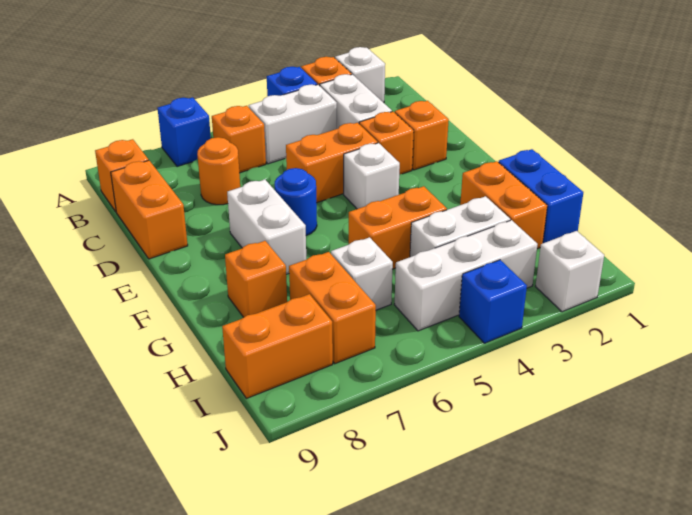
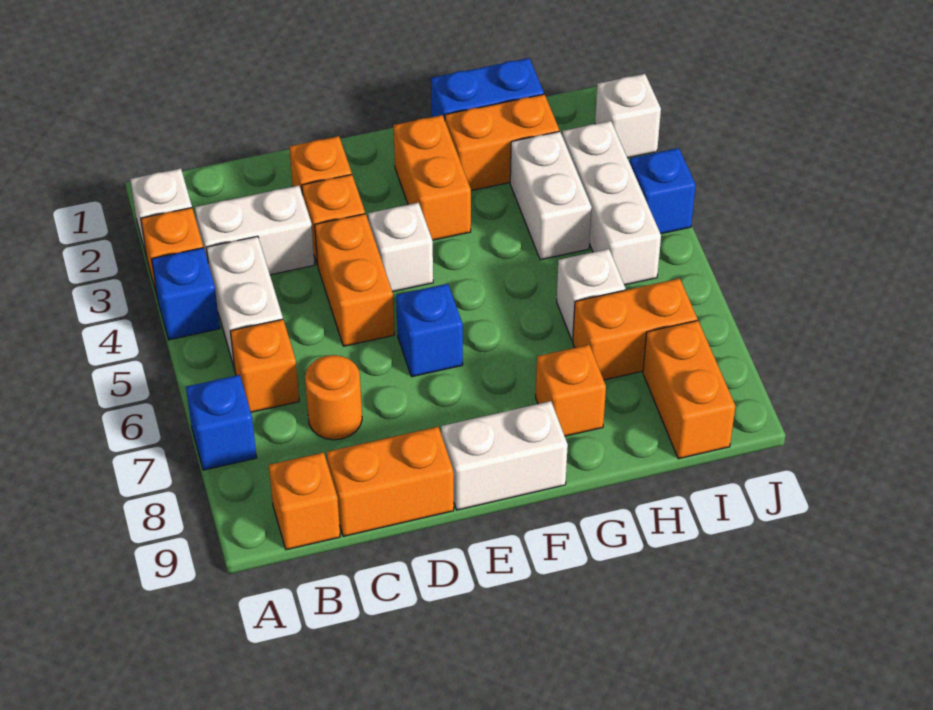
blue 1x1 round brick [275,168,317,236] -> blue 1x1 brick [396,284,463,377]
white 1x2 brick [227,180,306,275] -> white 1x2 brick moved to [441,401,568,510]
orange 1x2 brick [349,186,447,269] -> orange 1x2 brick moved to [394,115,471,240]

